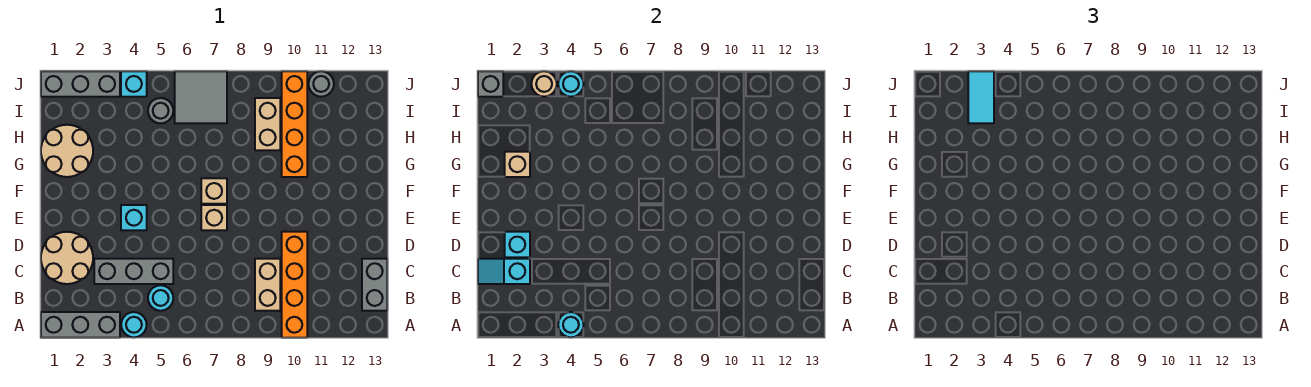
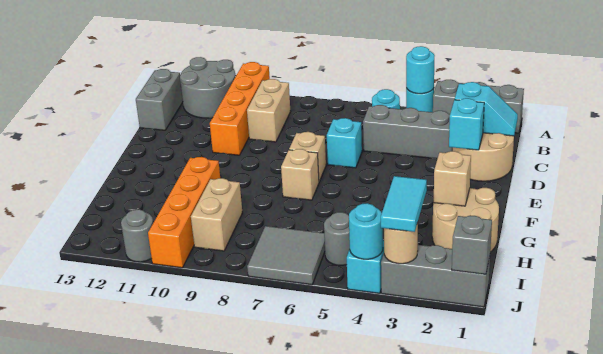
none -> grey 2x2 round brick [180,57,236,118]
cyan 1x1 brick [121,205,147,230] -> cyan 1x1 brick moved to [327,118,362,168]

